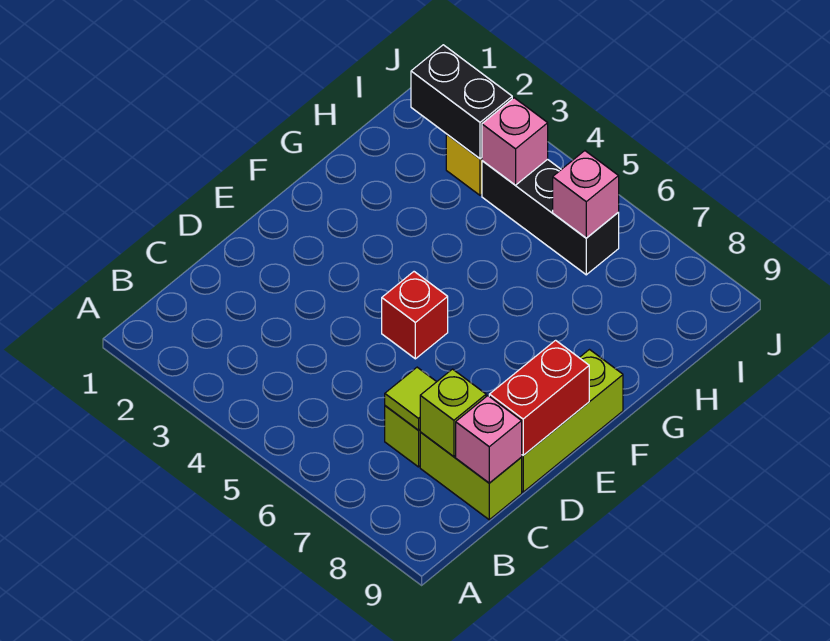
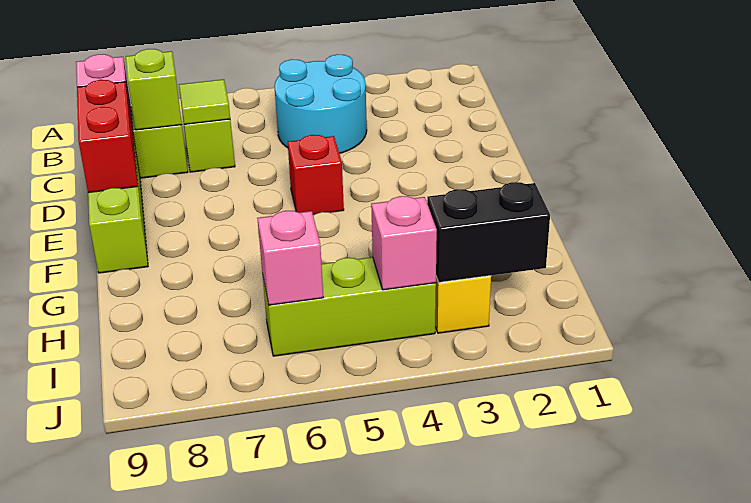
none -> cyan 2x2 round brick [274,54,367,153]
black 1x3 brick [482,159,619,275] -> lime 1x3 brick [262,257,436,356]

